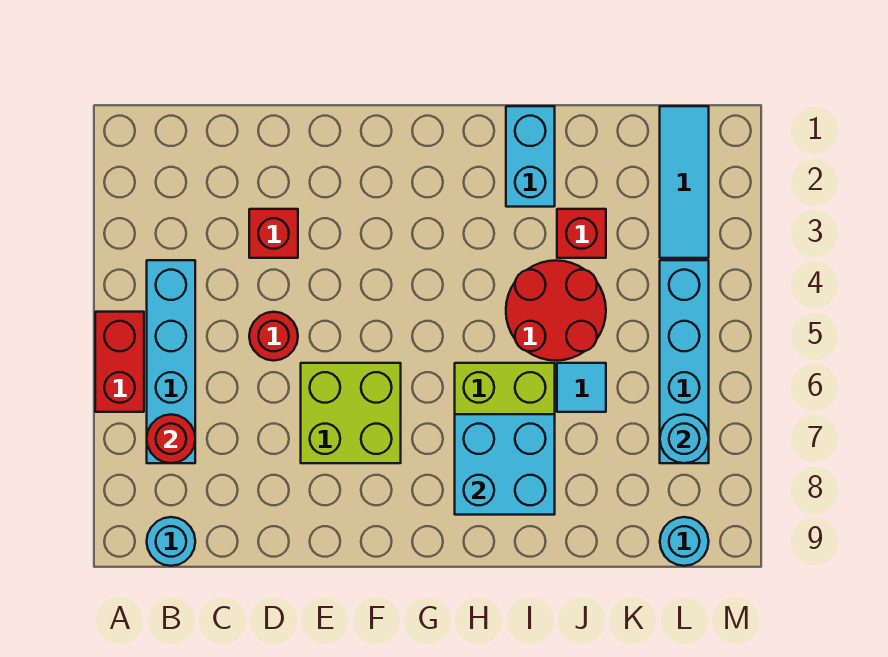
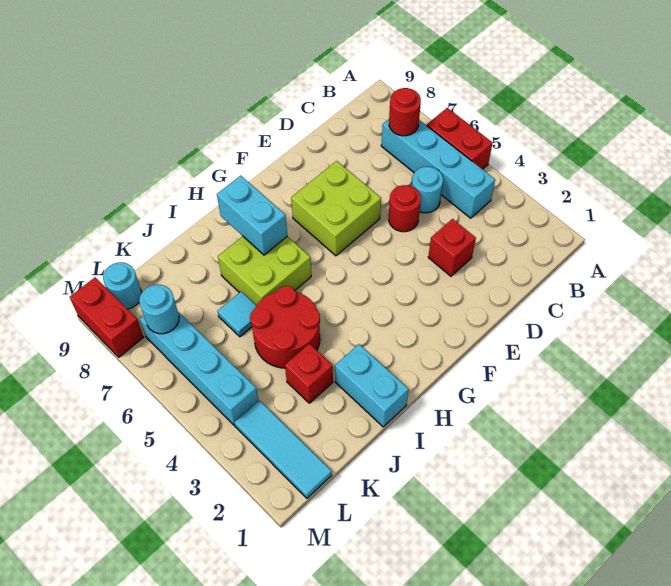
cyan 1x1 round brick [147,517,195,566] -> cyan 1x1 round brick moved to [412,167,443,213]
cyan 2x2 brick [455,414,555,515] -> cyan 1x2 brick [217,175,287,255]
none -> red 1x2 brick [70,277,144,357]

